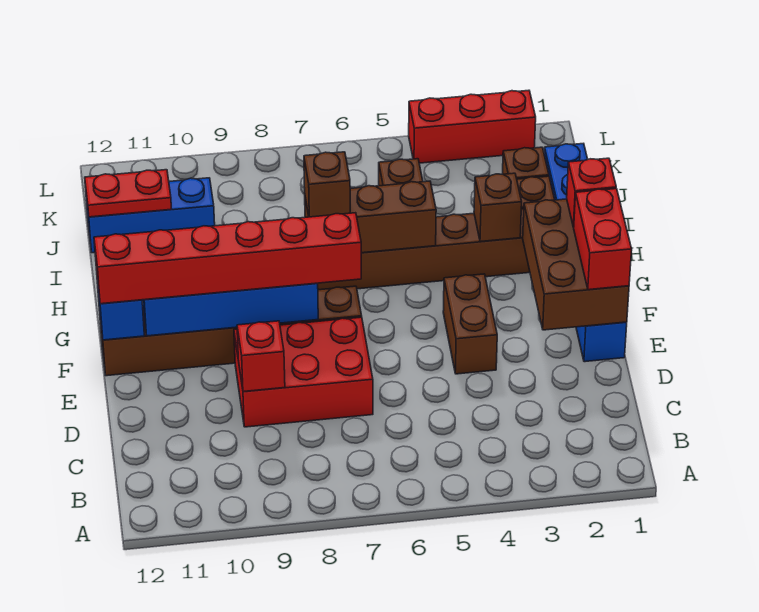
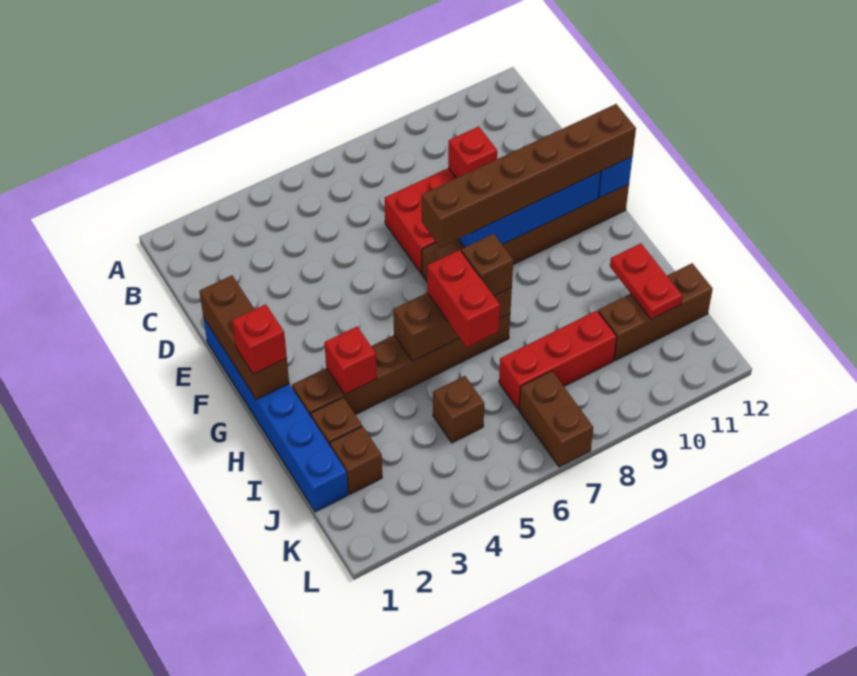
brown 2x3 brick [523,199,629,330] -> brown 1x3 brick [199,276,289,399]
red 1x2 brick [574,189,632,290] -> red 1x2 brick moved to [427,250,500,347]
brown 1x2 brick [443,274,497,374] -> brown 1x2 brick moved to [519,371,593,467]
red 1x6 brick [94,213,361,304] -> brown 1x6 brick [422,104,636,247]
brown 1x1 brick [474,173,522,242] -> red 1x1 brick [324,326,377,395]
blue 1x3 brick [86,178,215,253] -> brown 1x3 brick [598,263,713,361]
red 1x2 plate [85,170,171,217] -> red 1x2 plate turned to [610,243,682,319]
red 1x3 brick [409,90,536,163] -> red 1x3 brick moved to [499,310,617,410]

